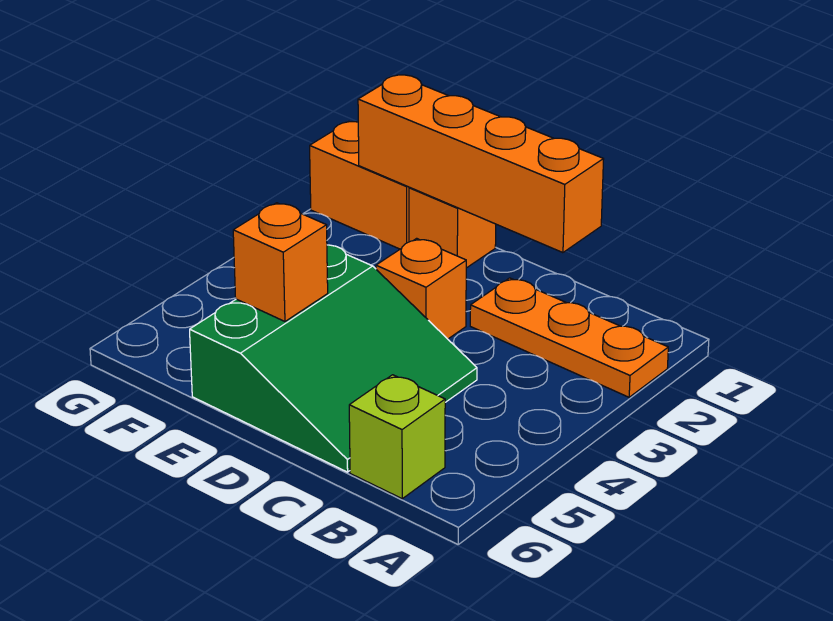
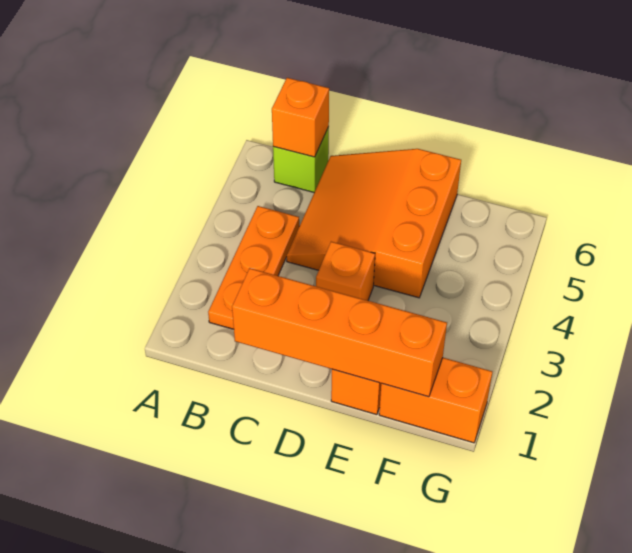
orange 1x3 plate [470,278,668,397] -> orange 1x3 plate turned to [208,206,299,329]
green 3x3 slope [190,245,477,472] -> orange 3x3 slope [287,149,461,298]
orange 1x1 brick [233,203,328,321] -> orange 1x1 brick moved to [272,78,329,157]

